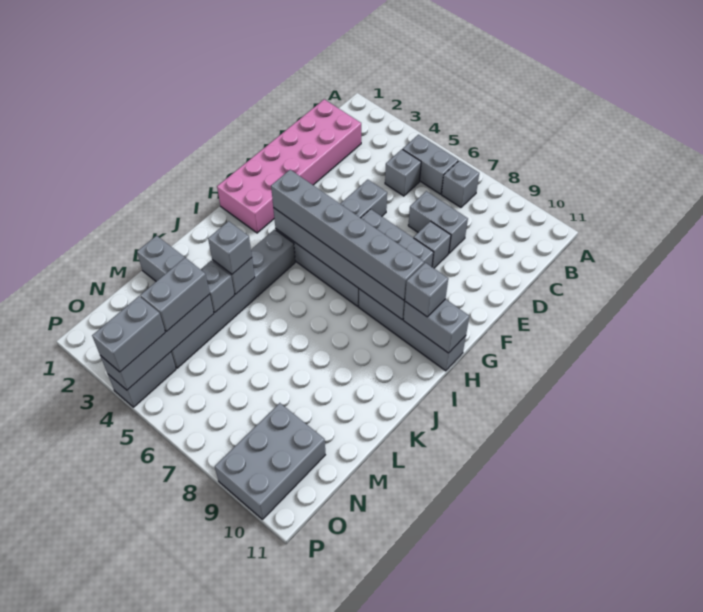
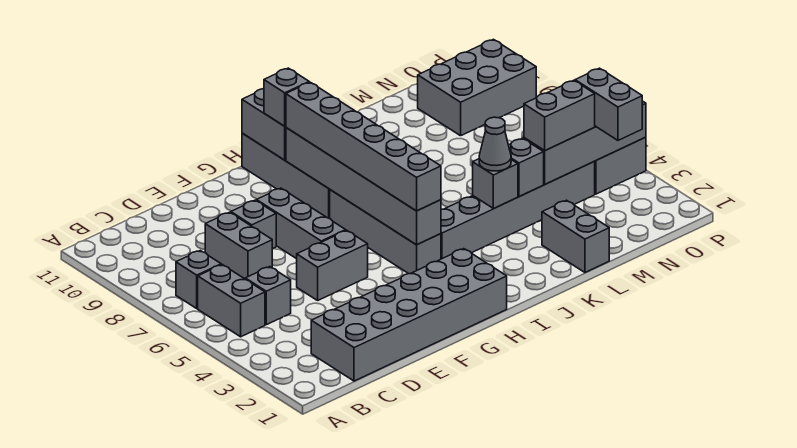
pink 2x6 brick [217,99,361,233] -> grey 2x6 brick [311,249,507,381]
grey 1x1 brick [208,221,252,274] -> grey 1x1 cone [479,117,511,171]
grey 1x2 brick [92,296,165,372] -> grey 1x2 brick turned to [575,68,642,140]

